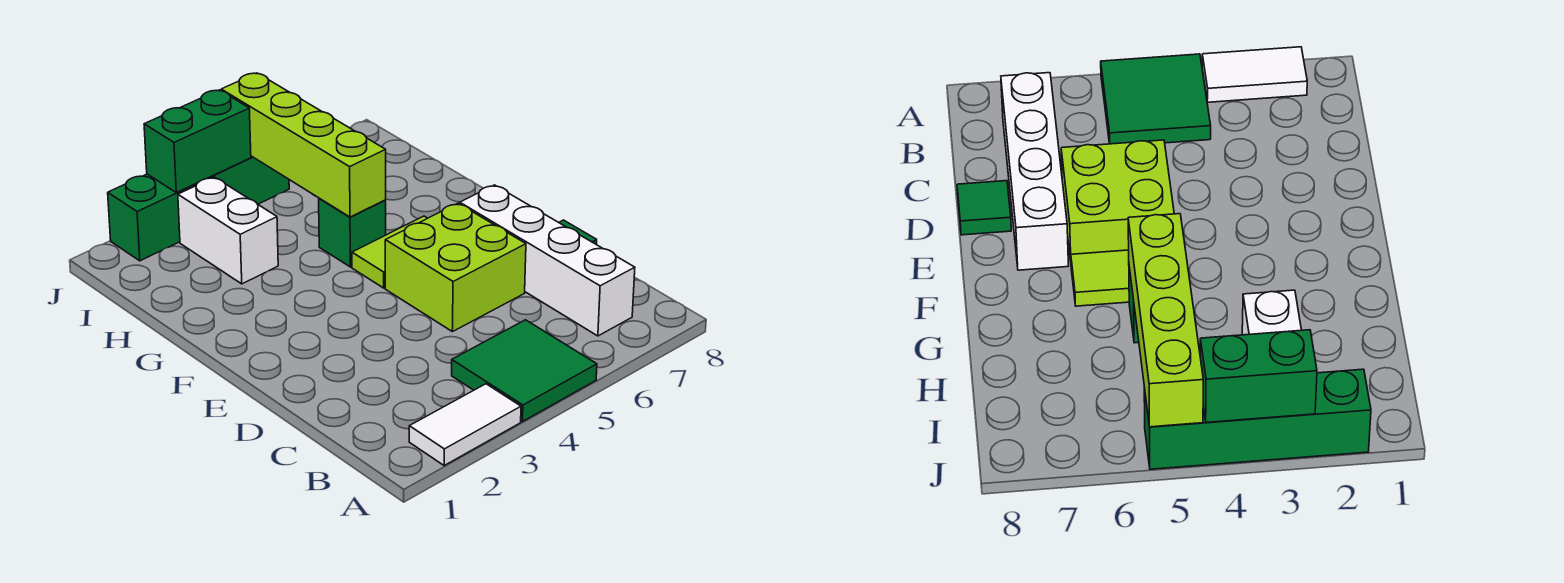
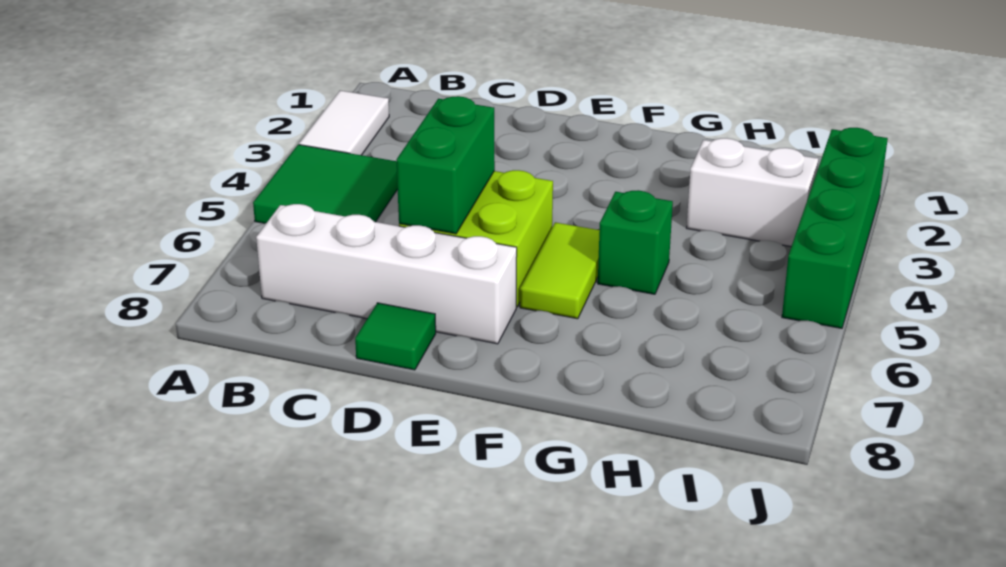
lime 1x4 brick [221,73,386,217] -> none
green 1x2 brick [144,90,251,193] -> green 1x2 brick moved to [396,96,495,234]

